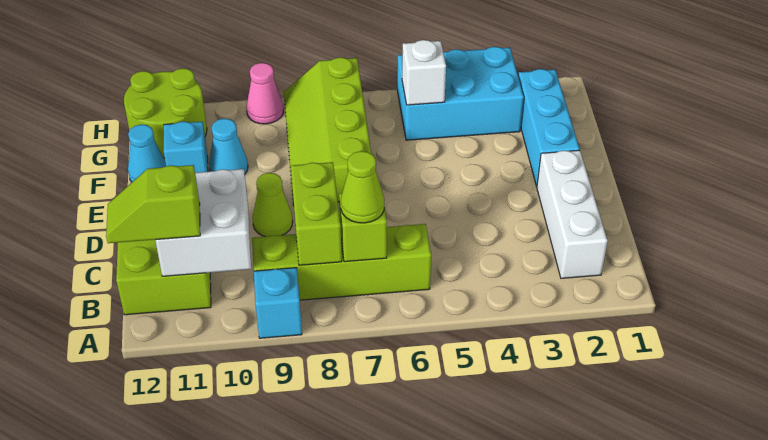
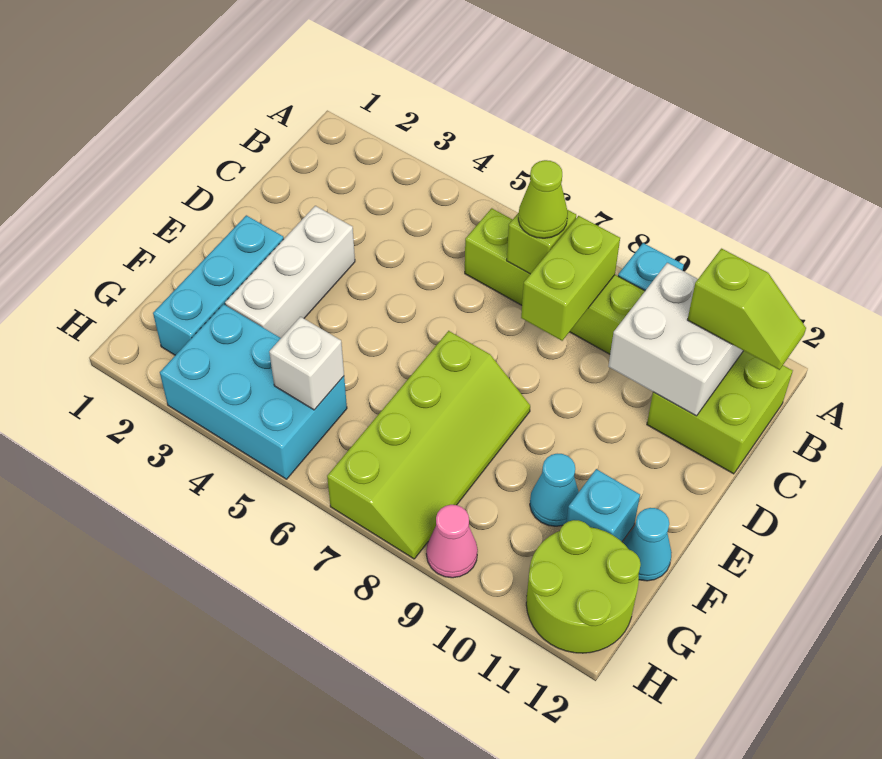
white 1x3 brick [537,150,607,278] -> white 1x3 brick moved to [225,206,355,338]
lime 1x1 cone [253,173,293,237] -> none

